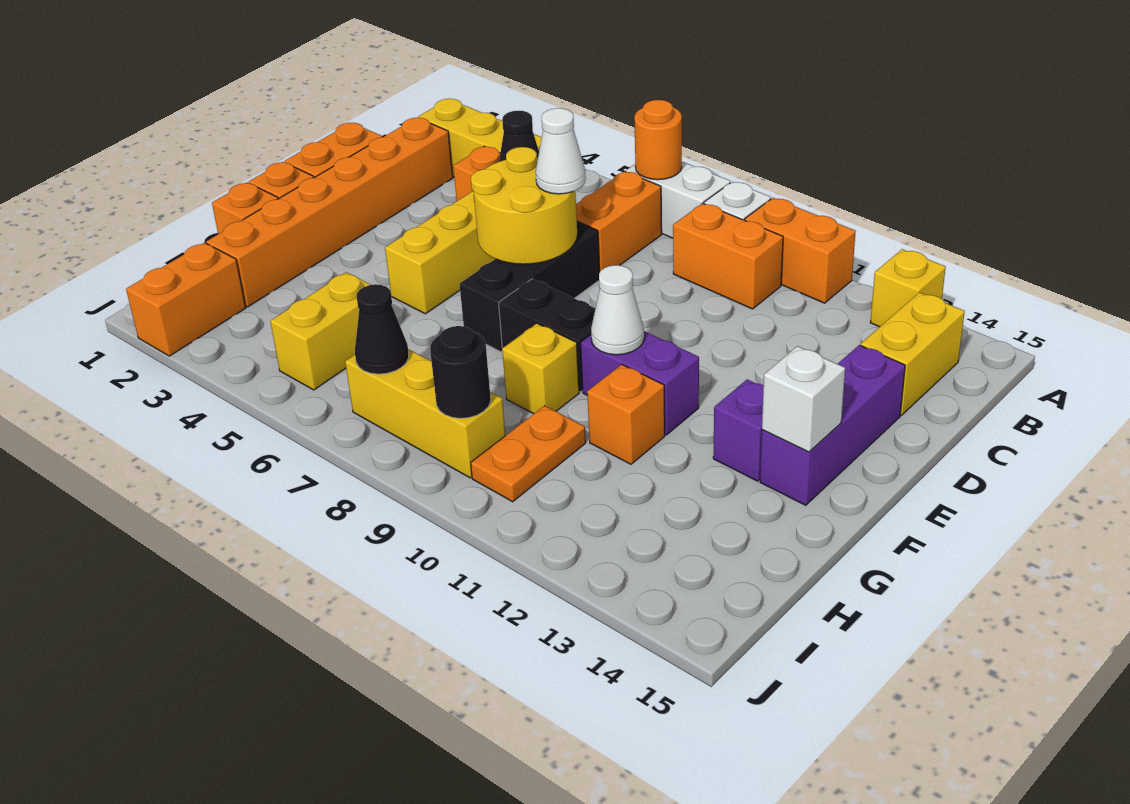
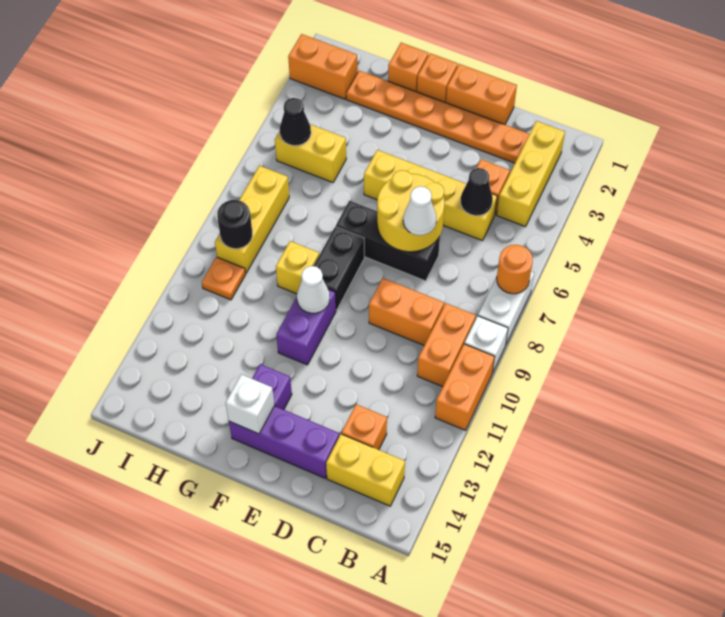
yellow 1x1 brick [870,249,946,327] -> none
orange 1x2 brick [576,171,662,273] -> orange 1x2 brick moved to [369,278,444,345]
orange 1x6 brick [206,118,453,307] -> orange 1x6 plate [346,71,529,163]
orange 1x1 brick [587,365,665,464] -> orange 1x1 brick moved to [342,404,387,450]
orange 1x2 plate [471,406,586,502] -> orange 1x1 plate [202,257,246,300]
black 1x1 cone [355,284,409,374] -> black 1x1 cone moved to [280,98,311,146]

